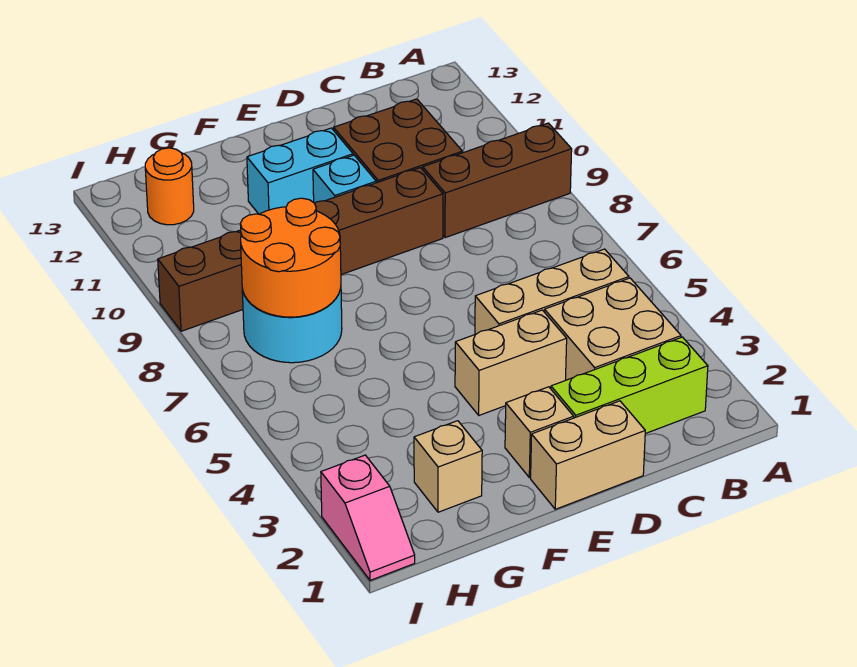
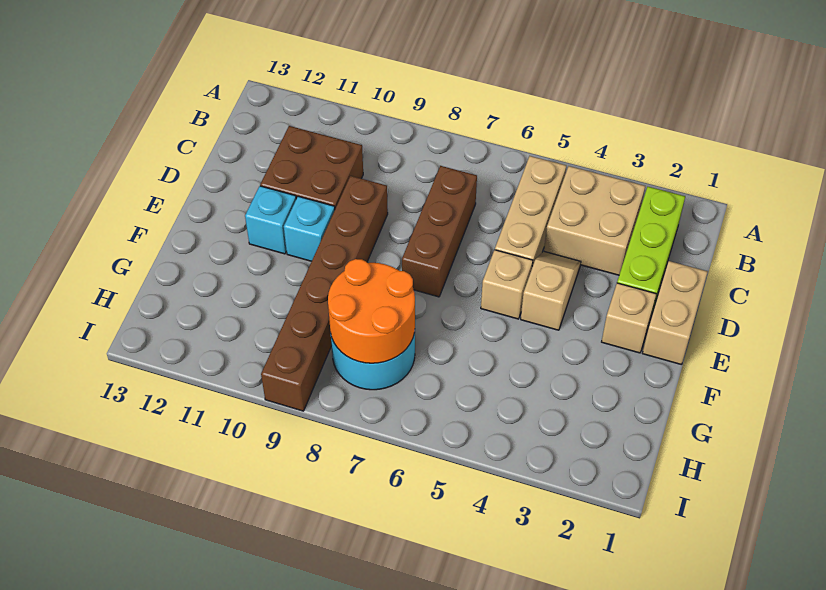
brown 1x3 brick [423,123,572,238] -> brown 1x3 brick moved to [402,166,477,297]
tan 1x2 brick [455,310,567,415] -> tan 1x2 slope [521,251,581,330]
cyan 1x2 brick [247,128,353,214] -> cyan 1x1 brick [245,186,296,254]
tan 1x1 brick [414,421,482,512] -> tan 1x1 brick moved to [481,250,533,319]
orange 1x1 round brick [145,148,194,225] -> none
pink 1x2 slope [321,455,415,580] -> none

